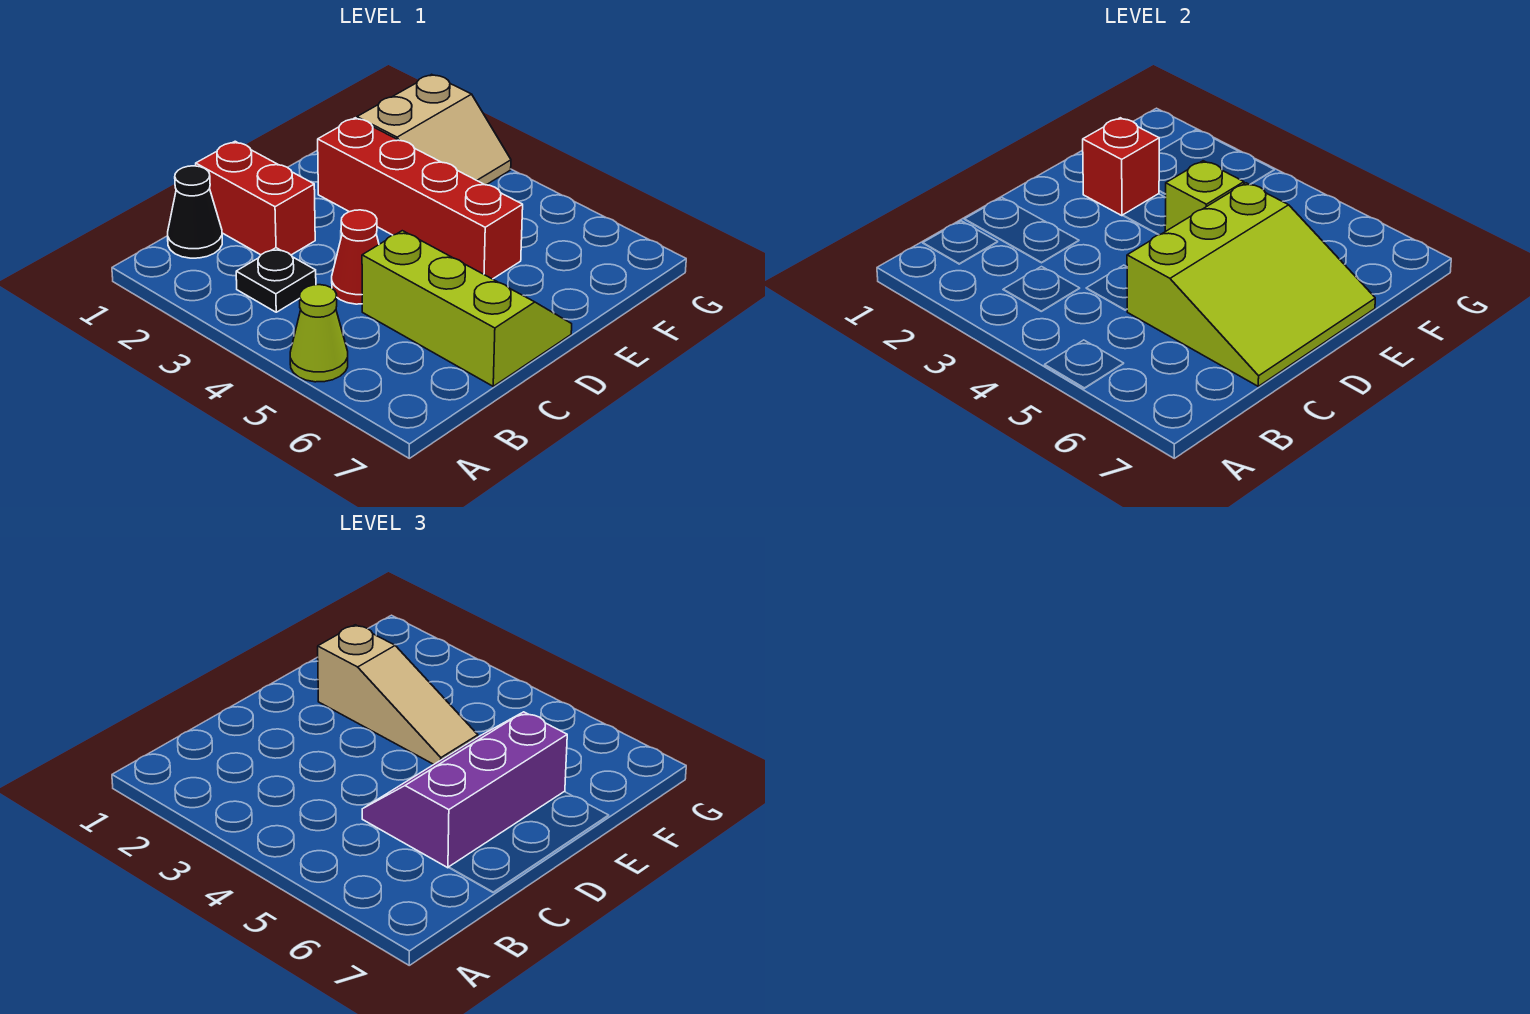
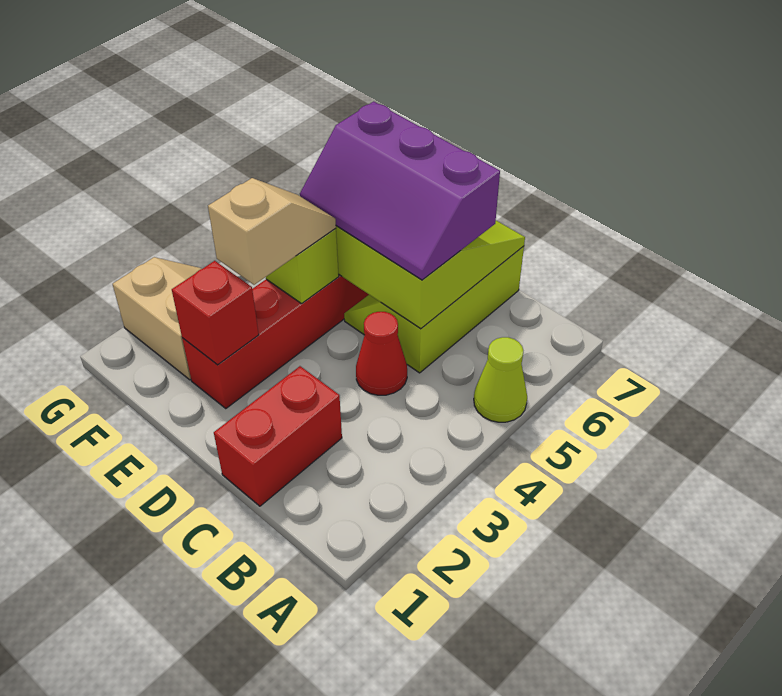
black 1x1 cone [168,166,222,258] -> none
black 1x1 plate [236,248,316,312] -> none
tan 1x3 slope [318,625,478,764] -> tan 1x2 slope [208,178,336,285]

